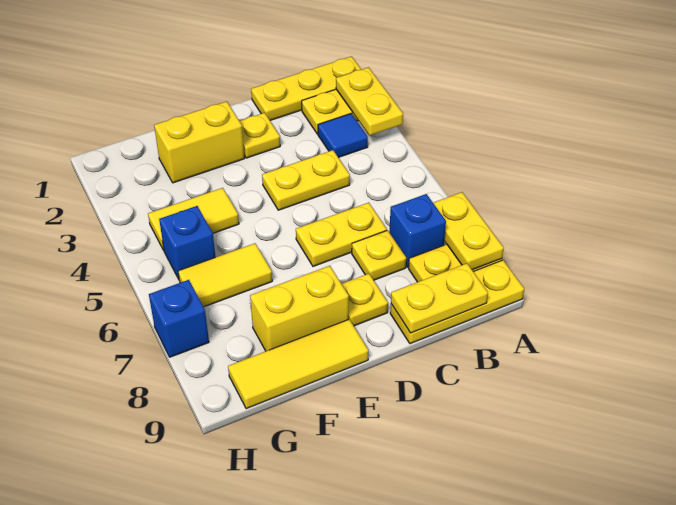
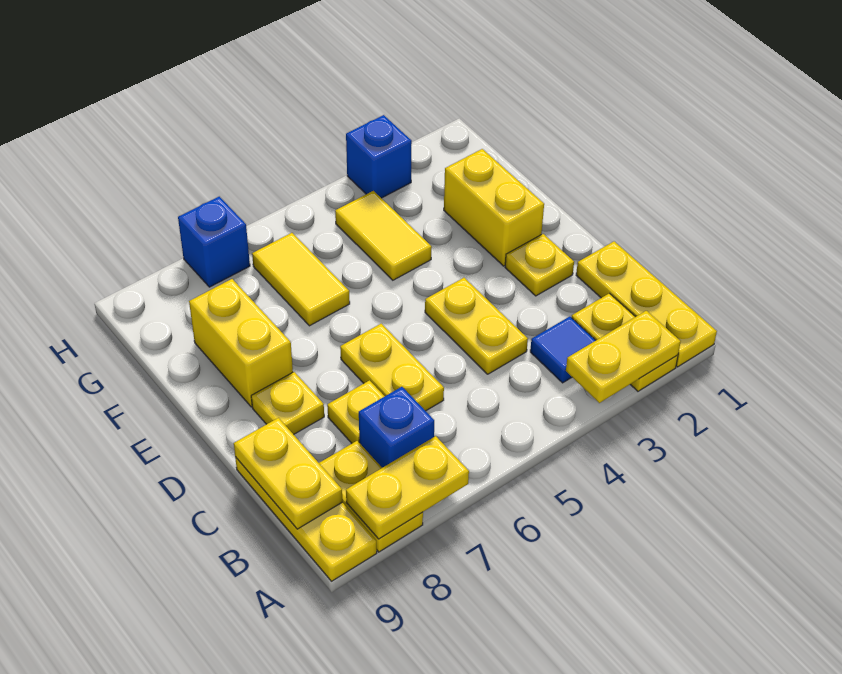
yellow 1x3 tile [228,319,368,409] -> none
blue 1x1 brick [159,206,215,279] -> blue 1x1 brick moved to [346,115,412,198]

